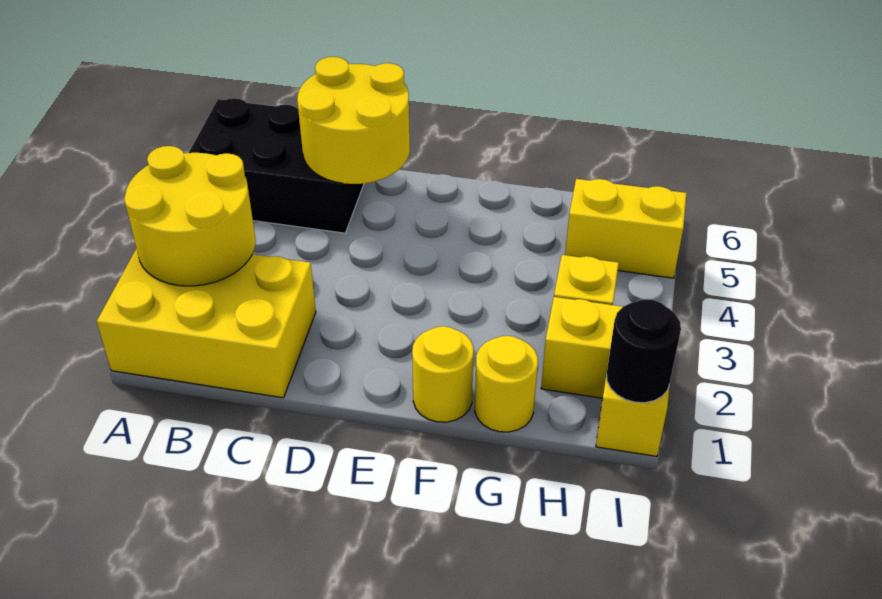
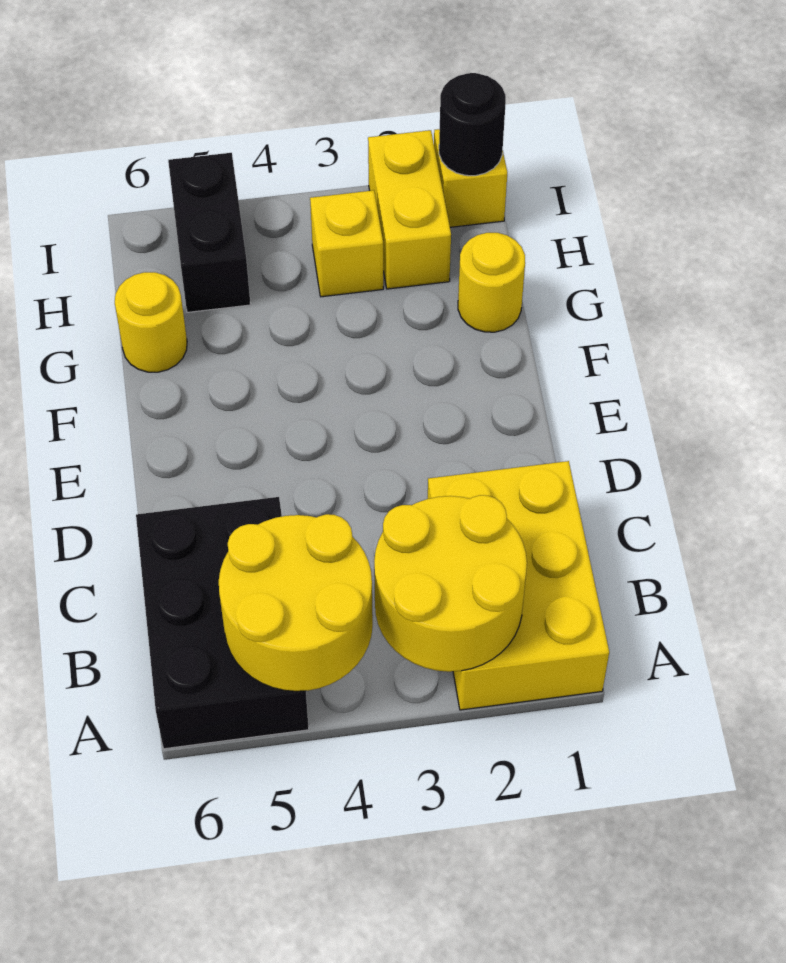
yellow 2x2 round brick [297,57,410,184] -> yellow 2x2 round brick moved to [219,514,373,691]
yellow 1x1 round brick [412,326,474,422] -> yellow 1x1 round brick moved to [115,272,187,372]
yellow 1x2 brick [565,179,687,278] -> black 1x2 brick [168,153,251,312]

